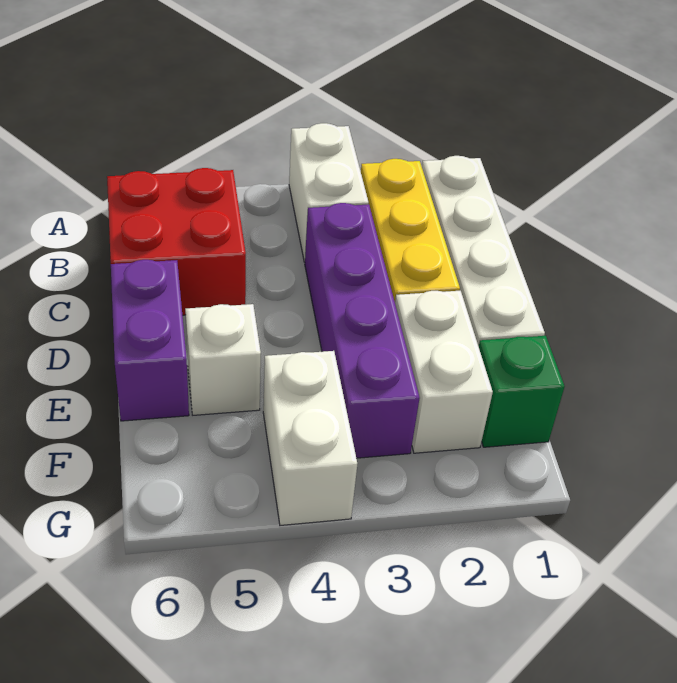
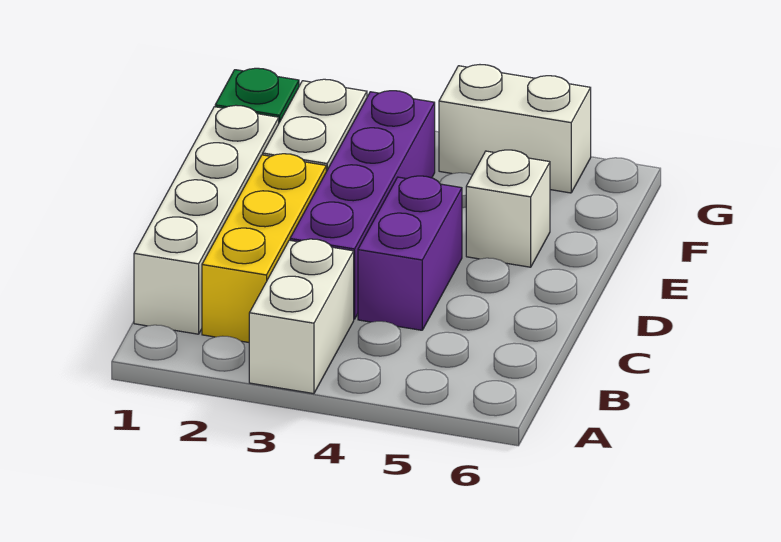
red 2x2 brick [107,168,246,315] -> none
purple 1x2 brick [111,260,189,421] -> purple 1x2 brick moved to [358,176,462,330]
white 1x2 brick [263,351,357,525] -> white 1x2 brick turned to [439,65,591,193]

